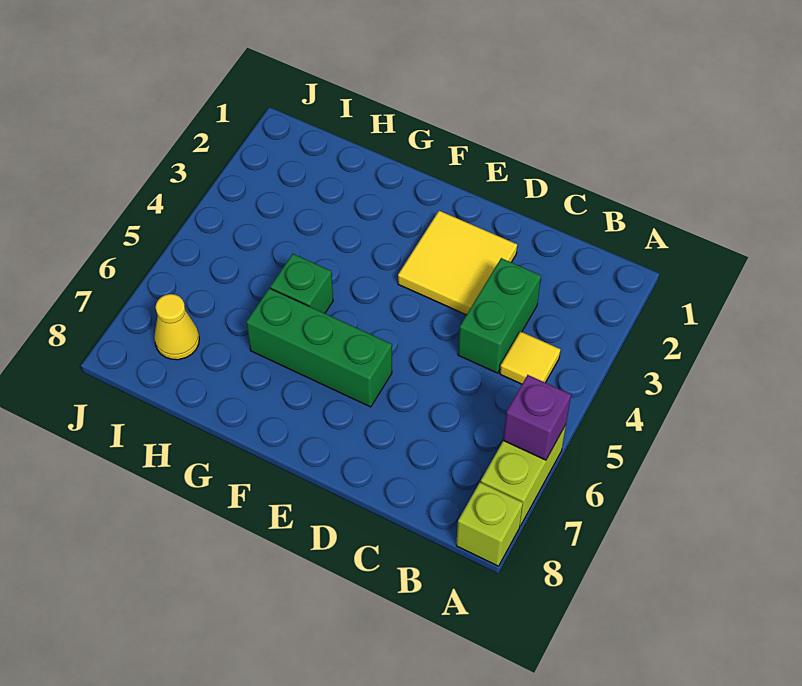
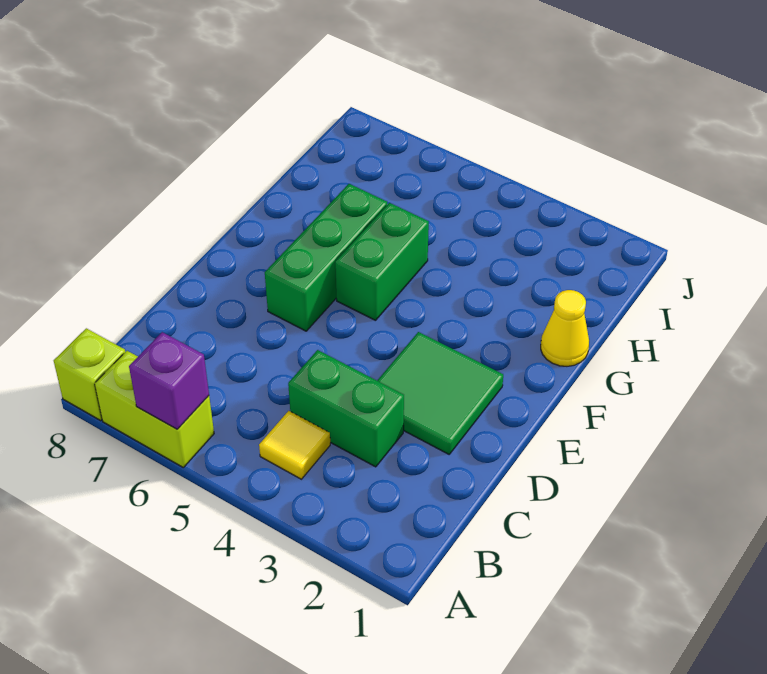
yellow 2x2 tile [398,211,517,315] -> green 2x2 tile [377,332,503,454]
green 1x1 brick [270,254,333,313] -> green 1x2 brick [335,203,429,321]
yellow 1x1 cone [154,294,199,360] -> yellow 1x1 cone moved to [541,290,589,366]

